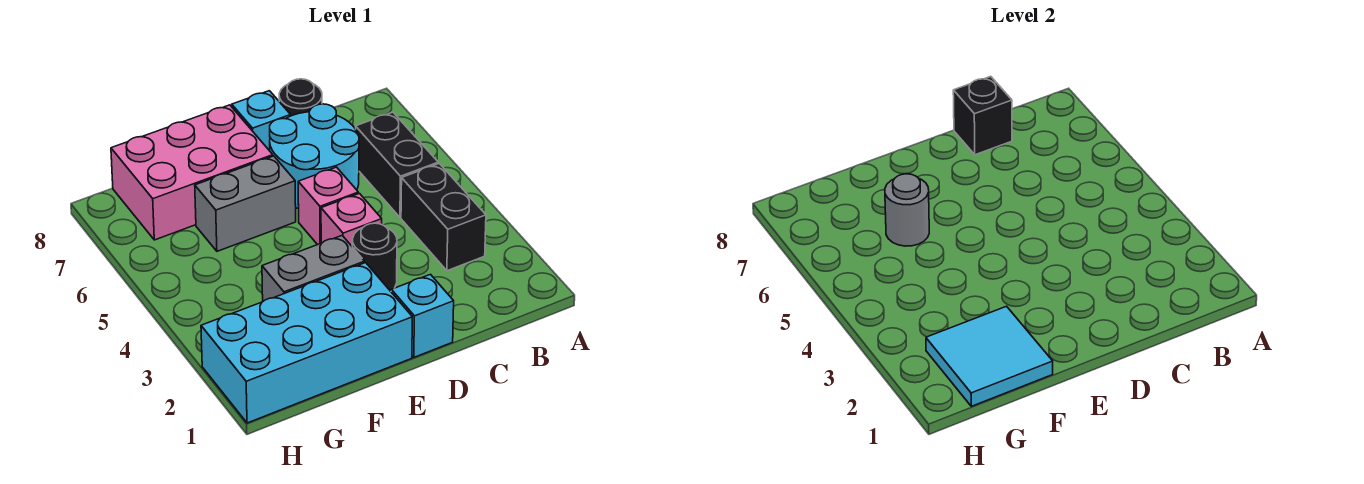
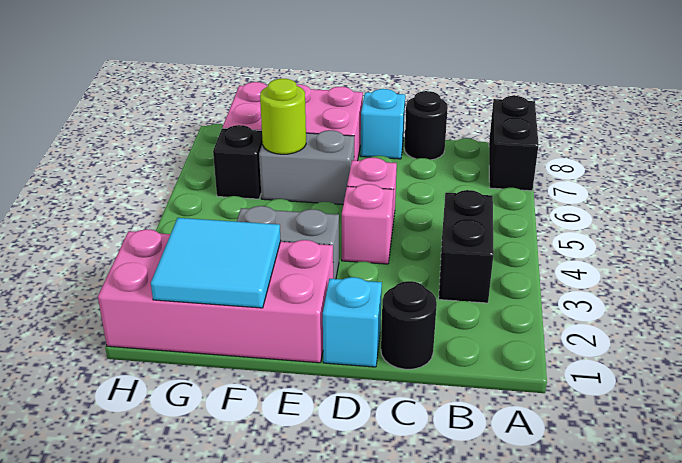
black 1x2 brick [356,112,438,217] -> black 1x2 brick moved to [489,96,539,191]
cyan 2x2 round brick [270,104,359,209] -> none
black 1x1 brick [953,76,1012,155] -> black 1x1 brick moved to [213,125,263,199]
black 1x1 round brick [352,223,397,291] -> black 1x1 round brick moved to [381,281,437,369]
cyan 2x4 brick [201,263,412,423] -> pink 2x4 brick [98,229,333,363]
grey 1x1 round brick [885,174,929,246] -> lime 1x1 round brick [260,79,306,154]

